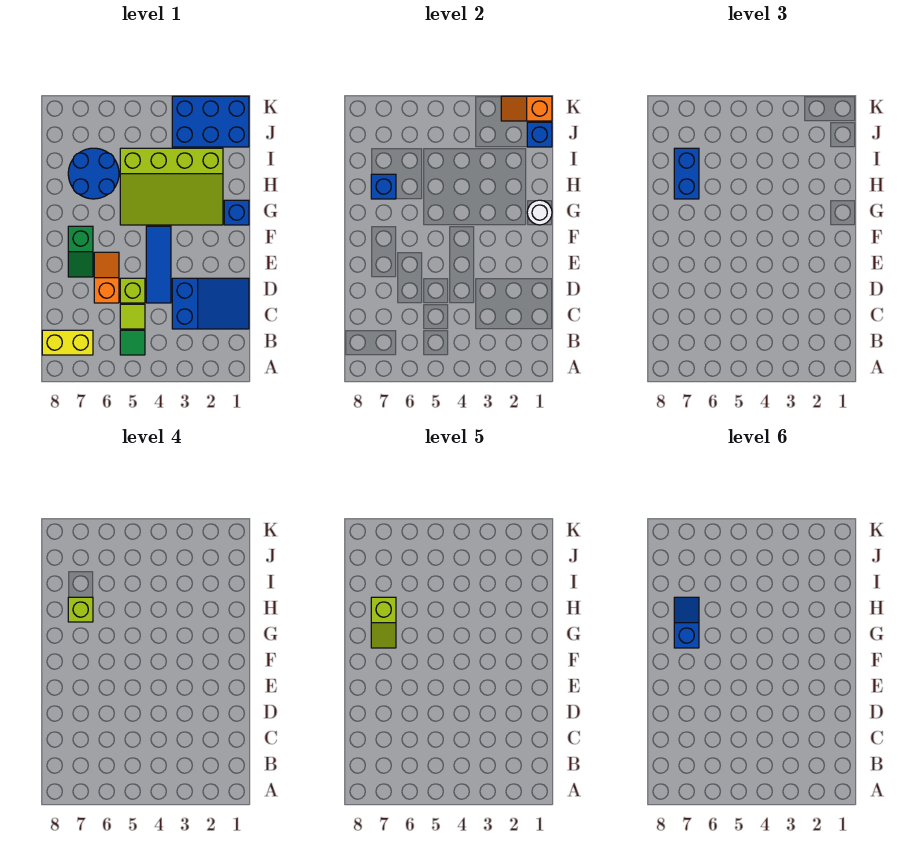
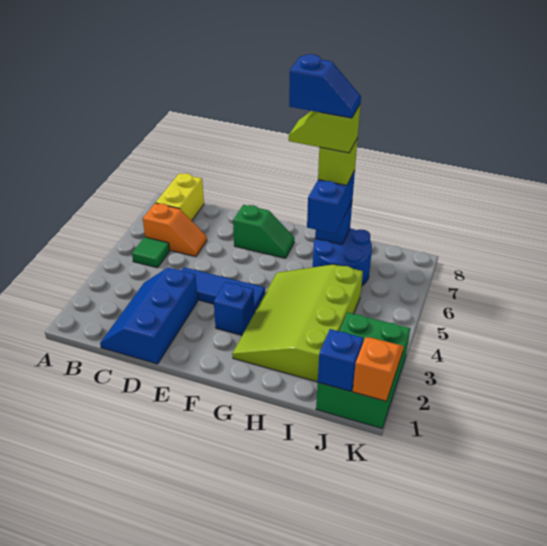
blue 2x3 slope [172,278,249,329] -> blue 2x3 slope turned to [100,268,198,364]
lime 1x1 tile [120,304,145,329] -> none
lime 1x1 brick [120,278,145,303] -> none
orange 1x2 slope [94,252,119,303] -> orange 1x2 slope moved to [143,203,207,257]
green 1x2 slope [68,226,93,277] -> green 1x2 slope turned to [233,205,295,258]
blue 1x1 brick [224,200,249,225] -> blue 1x1 brick moved to [214,282,254,335]
white 1x1 round brick [527,200,552,225] -> none
blue 1x2 brick [674,148,699,199] -> blue 1x2 brick turned to [307,171,355,234]
blue 2x3 brick [172,96,249,147] -> green 2x3 brick [316,312,410,428]

